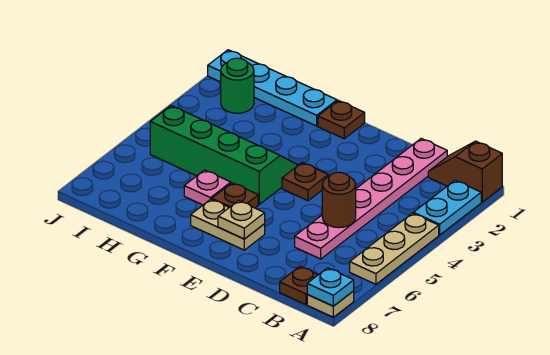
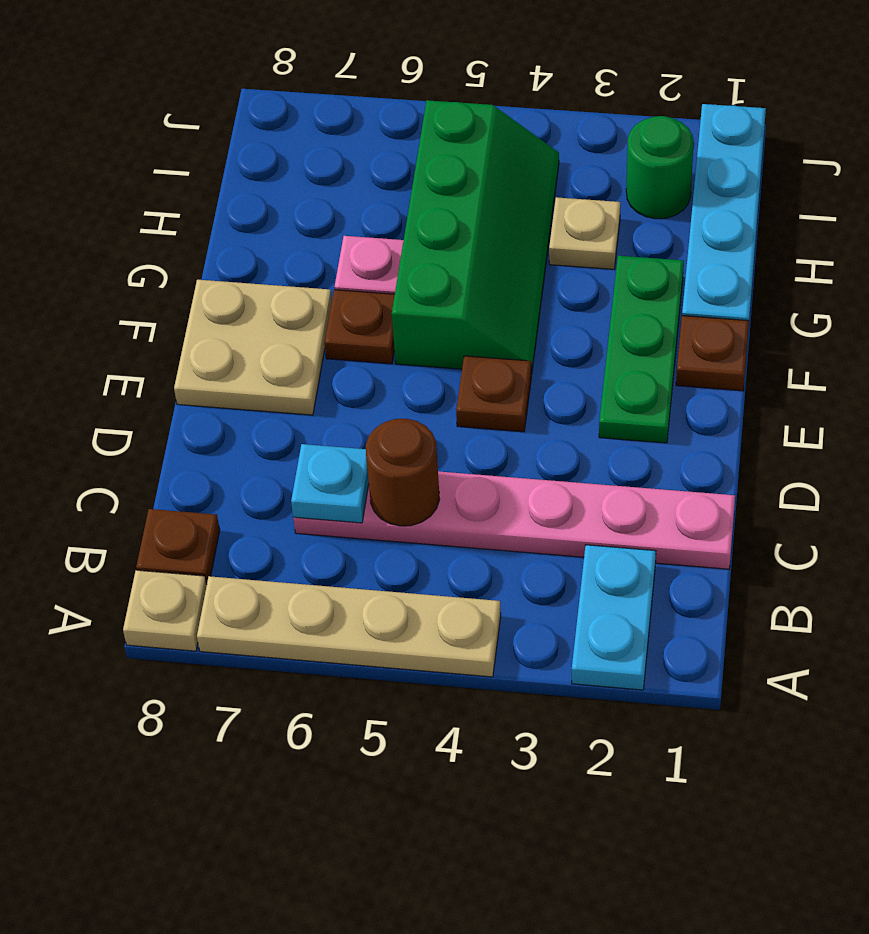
brown 1x2 slope [428,141,502,202] -> none
cyan 1x2 plate [413,180,481,235] -> cyan 1x2 plate turned to [572,545,656,690]
tan 1x3 plate [350,213,439,284] -> tan 1x4 plate [197,576,501,677]
cyan 1x1 plate [307,268,354,306] -> cyan 1x1 plate moved to [291,444,369,523]
none -> green 1x3 plate [599,256,684,443]
tan 1x2 plate [191,199,265,250] -> tan 2x2 plate [174,280,332,415]
tan 1x1 plate [218,201,265,239] -> tan 1x1 plate moved to [549,197,620,269]

